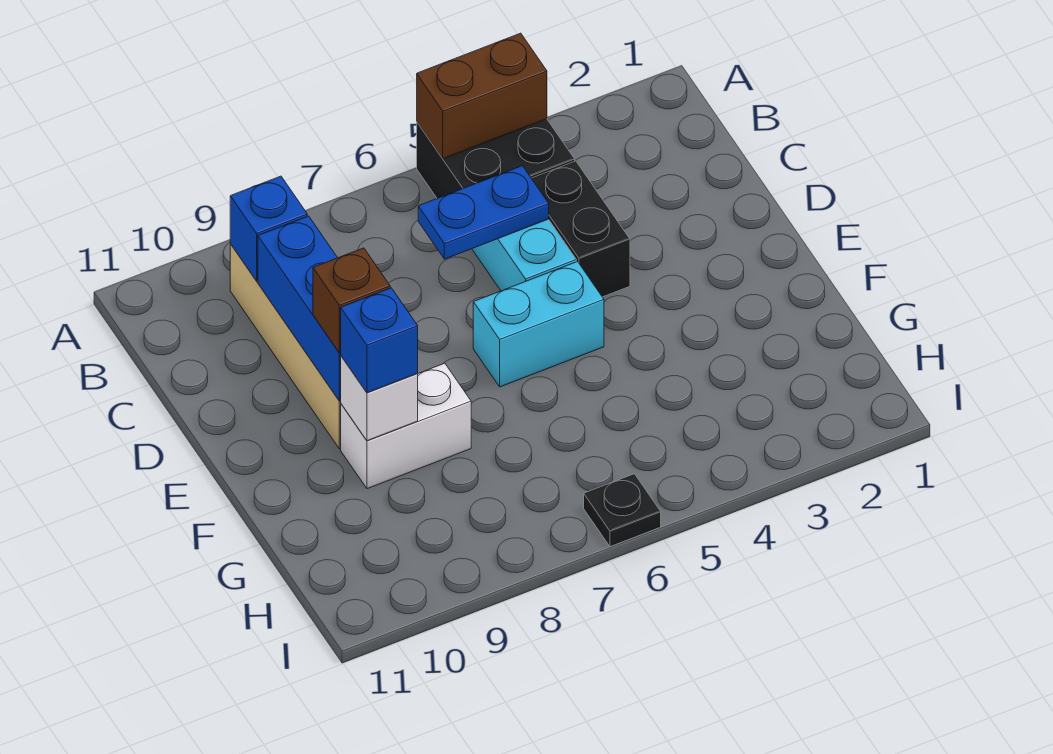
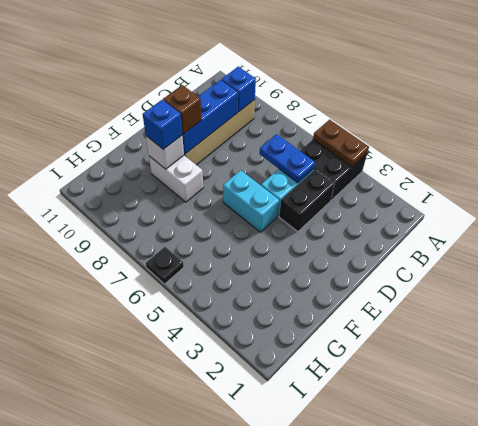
brown 1x2 brick [417,33,547,159] -> brown 1x2 plate [313,120,369,167]

